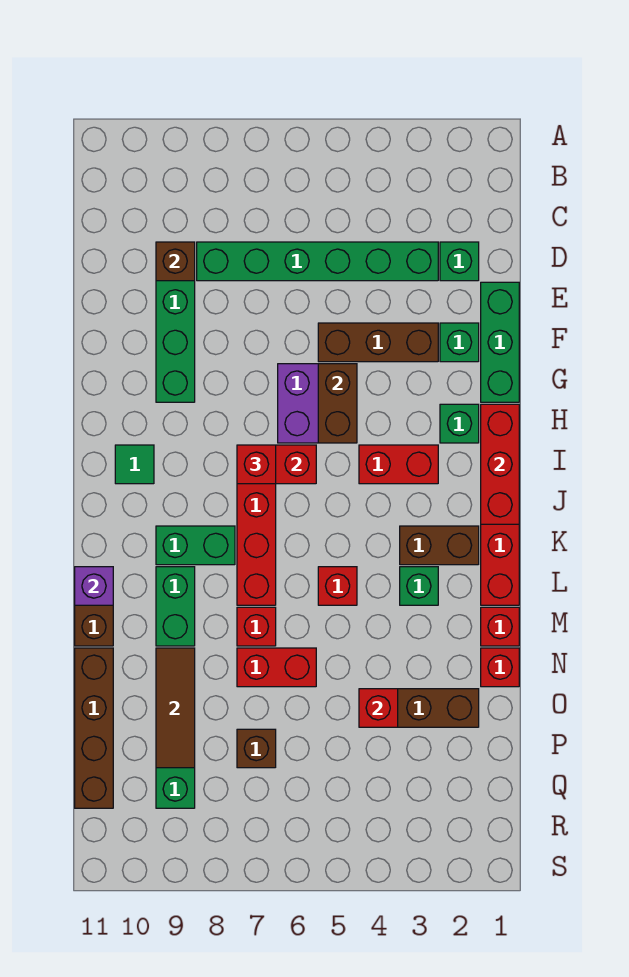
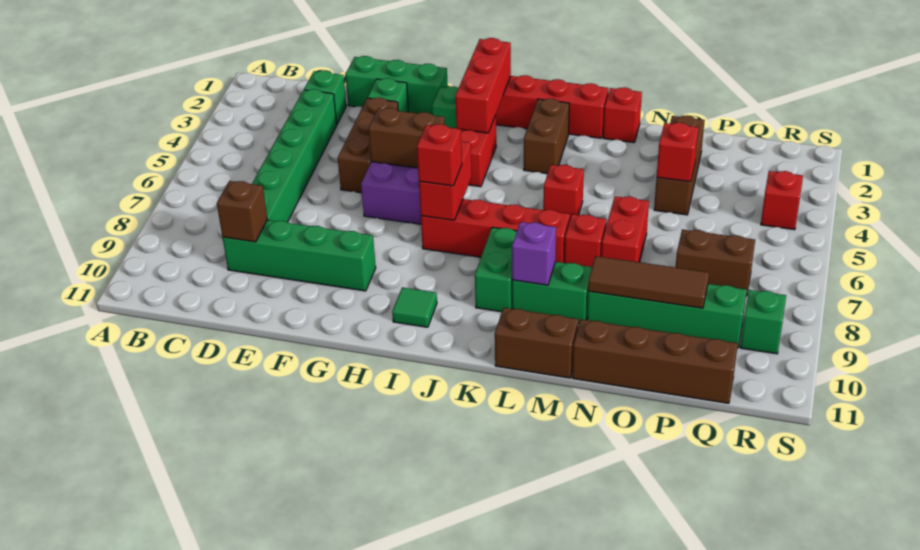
red 1x3 brick [481,404,519,524] -> red 1x3 brick turned to [455,38,511,133]
green 1x1 brick [400,567,438,605] -> green 1x1 brick moved to [740,290,786,354]
purple 1x1 brick [75,567,113,605] -> purple 1x1 brick moved to [512,222,556,285]
red 1x1 brick [481,648,519,687] -> red 1x1 brick moved to [761,171,803,230]
brown 1x1 brick [237,729,276,768] -> brown 1x2 brick [676,229,755,296]

